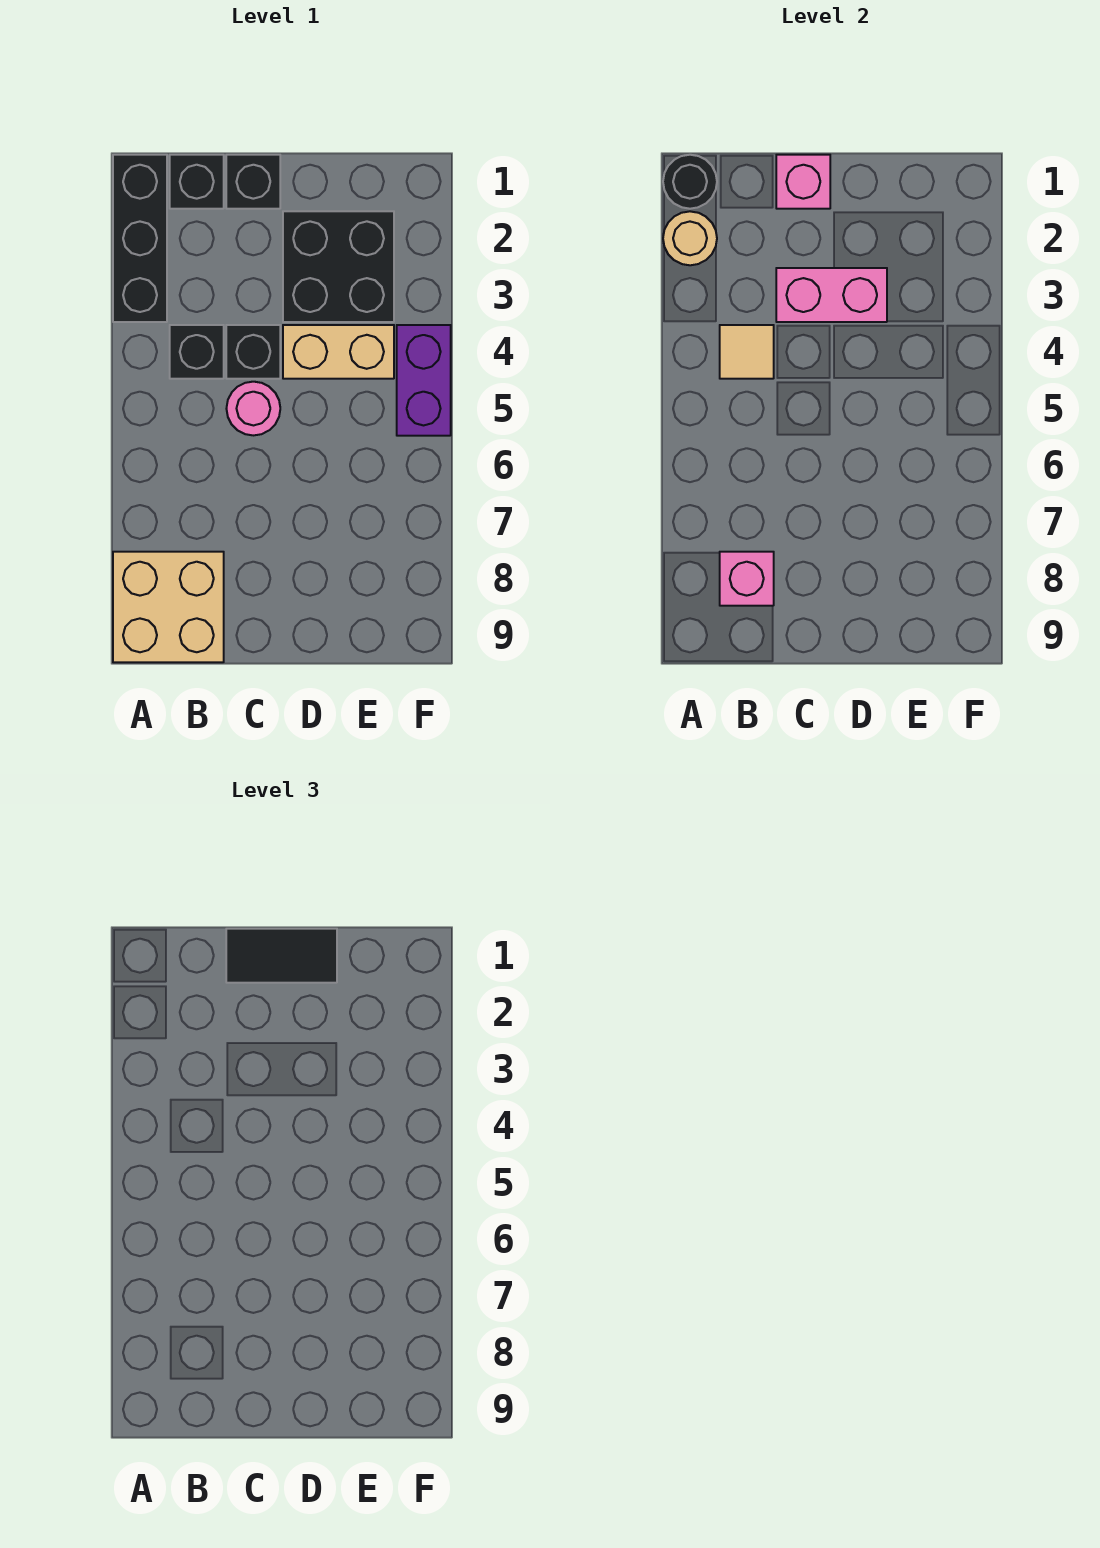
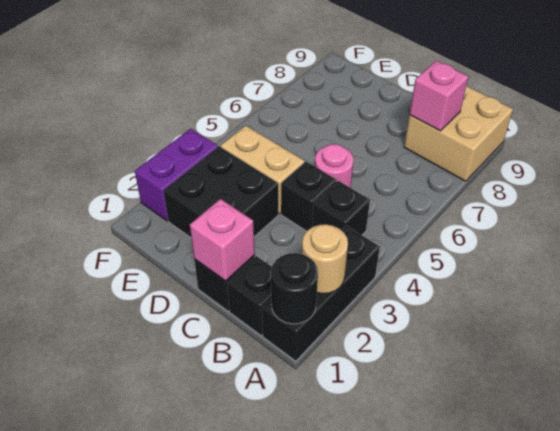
tan 1x1 tile [720,325,774,379] -> none
black 1x2 tile [226,929,337,983] -> none
pink 1x2 brick [776,268,887,322] -> none
purple 1x2 brick [397,325,451,436] -> purple 1x2 brick moved to [135,129,218,221]

